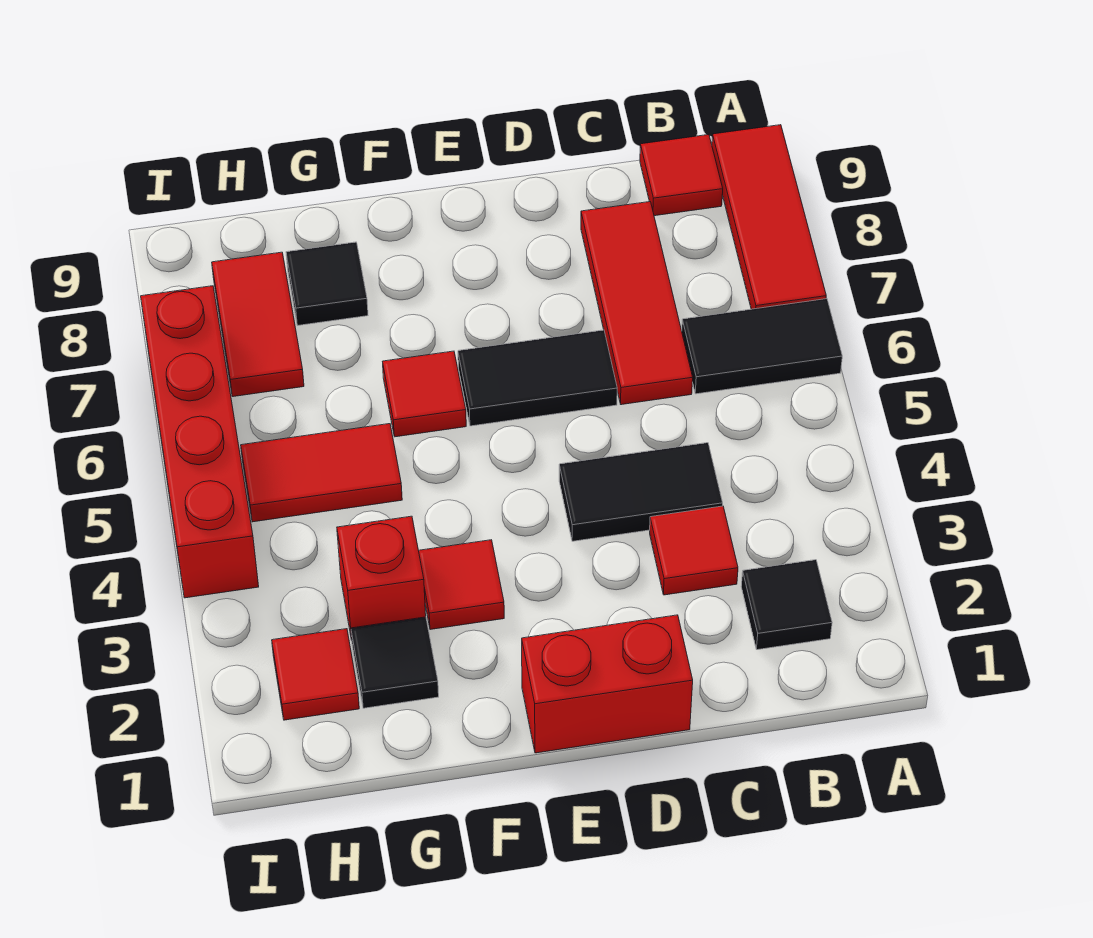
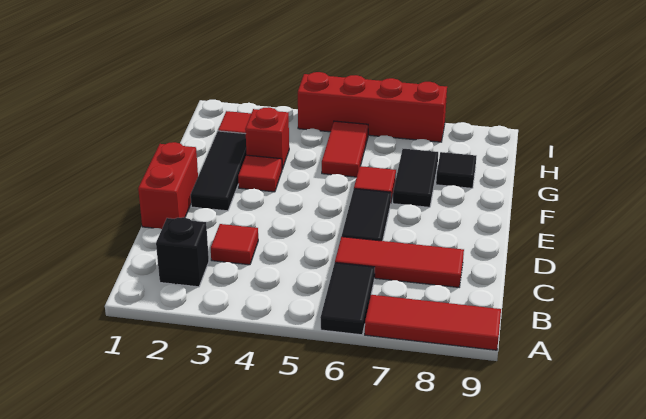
black 1x1 tile [741,560,832,650] -> black 1x1 brick [156,217,209,287]
red 1x1 tile [640,135,723,216] -> none
black 1x2 tile [559,443,723,541] -> black 1x2 tile moved to [393,149,438,207]
black 1x1 tile [351,617,439,708] -> black 1x3 tile [191,131,247,211]
red 1x2 tile [212,252,304,397] -> none

